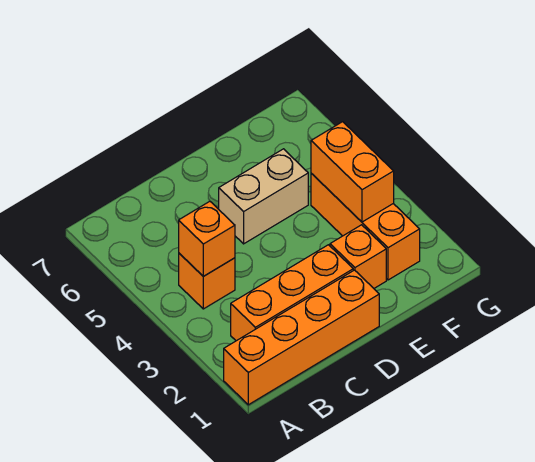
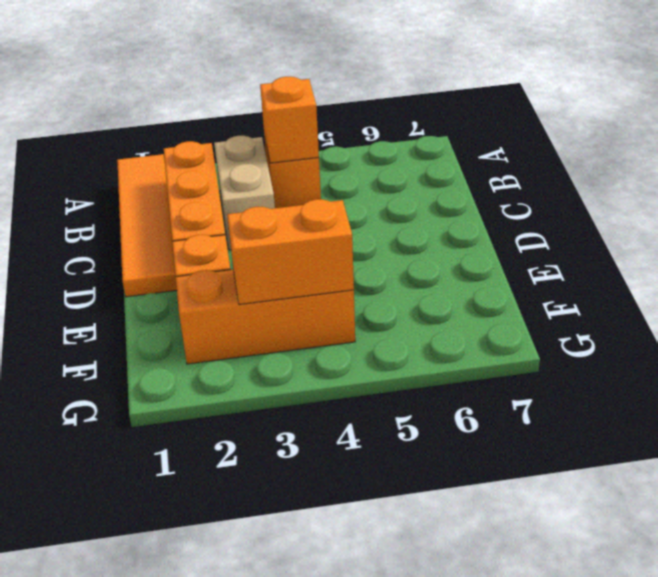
orange 1x4 brick [224,270,379,405] -> orange 1x4 tile [117,154,177,297]
tan 1x2 brick [219,149,308,244] -> tan 1x2 brick moved to [214,136,275,250]

